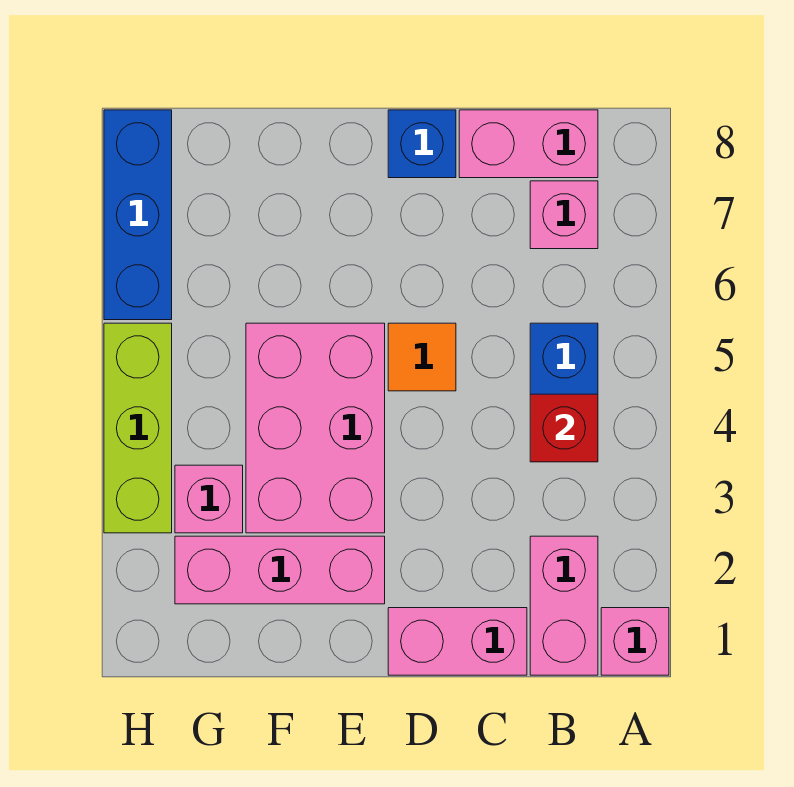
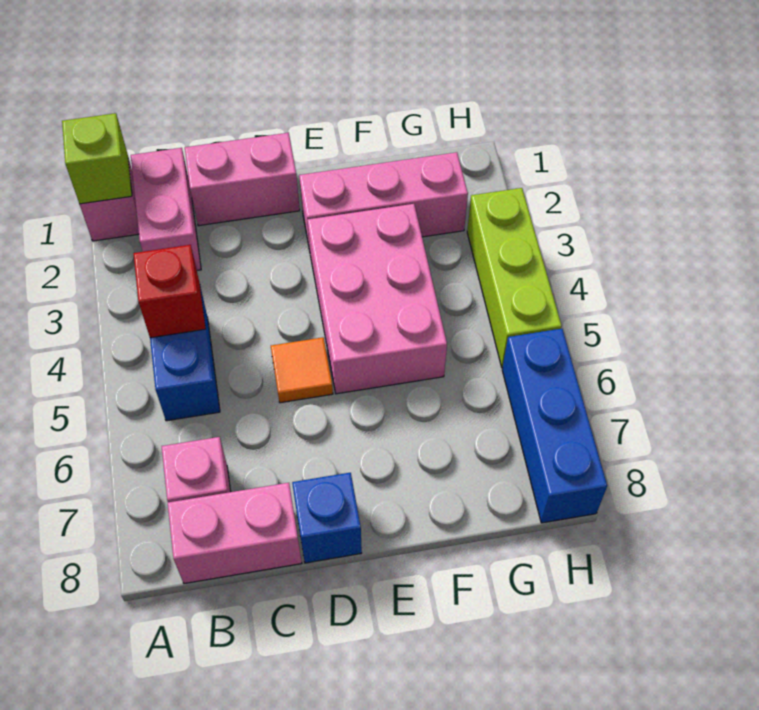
none -> lime 1x1 brick [62,113,132,204]
pink 1x1 brick [175,465,243,533] -> none

